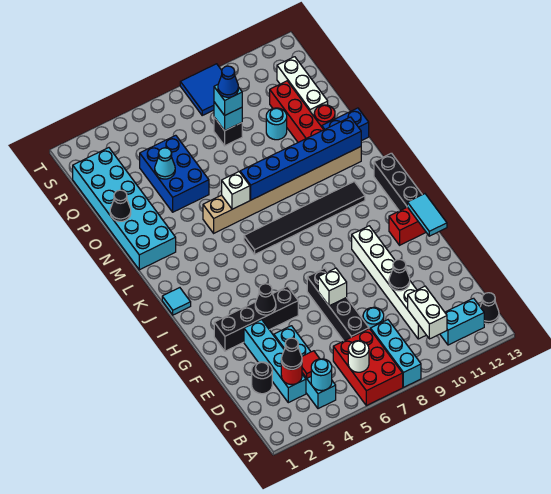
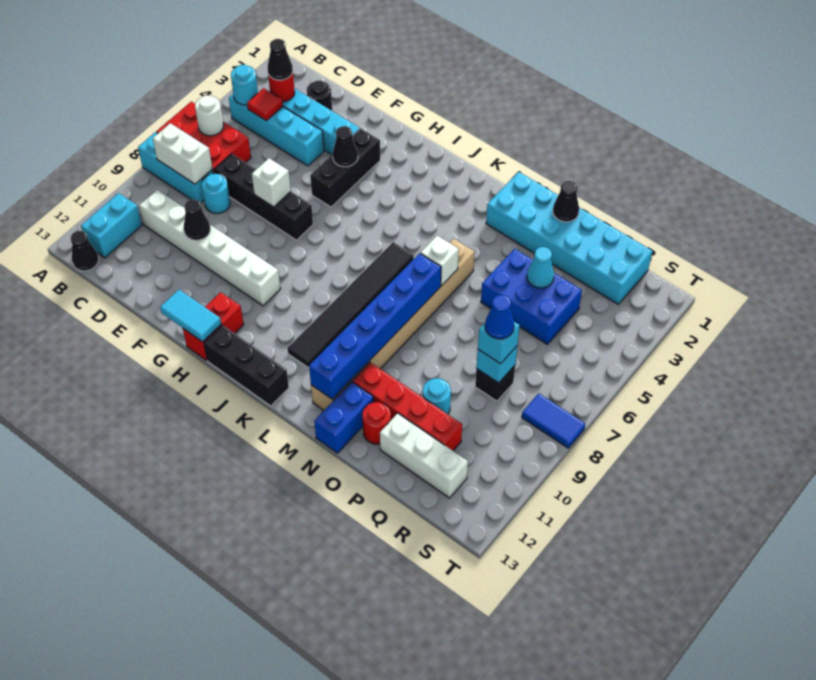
white 1x2 brick [408,286,447,339] -> white 1x2 brick moved to [153,123,213,184]
black 1x4 brick [214,286,298,351] -> black 1x3 brick [310,128,380,207]
cyan 1x1 tile [162,288,191,315] -> none
blue 2x2 tile [180,64,222,115] -> blue 1x2 tile [522,393,585,448]

